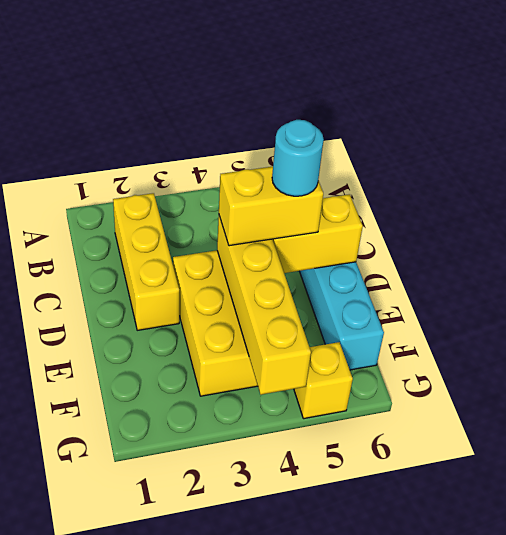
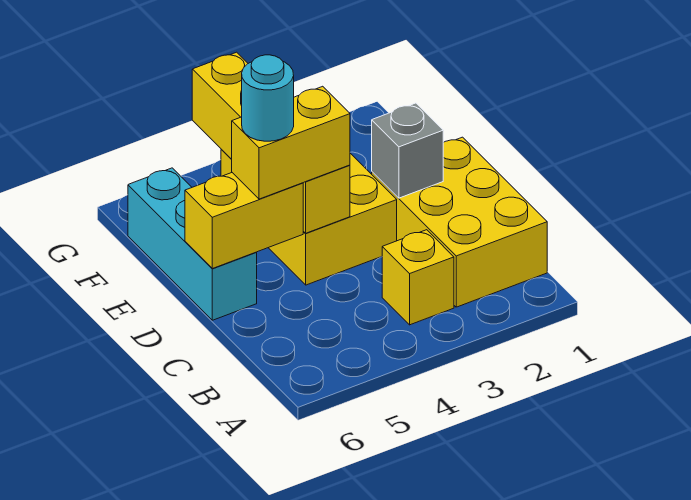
yellow 1x3 brick [113,193,179,330] -> yellow 2x3 brick [372,137,547,307]
none -> grey 1x1 brick [372,103,443,198]
yellow 1x1 brick [294,342,353,419] -> yellow 1x1 brick moved to [382,230,454,325]

